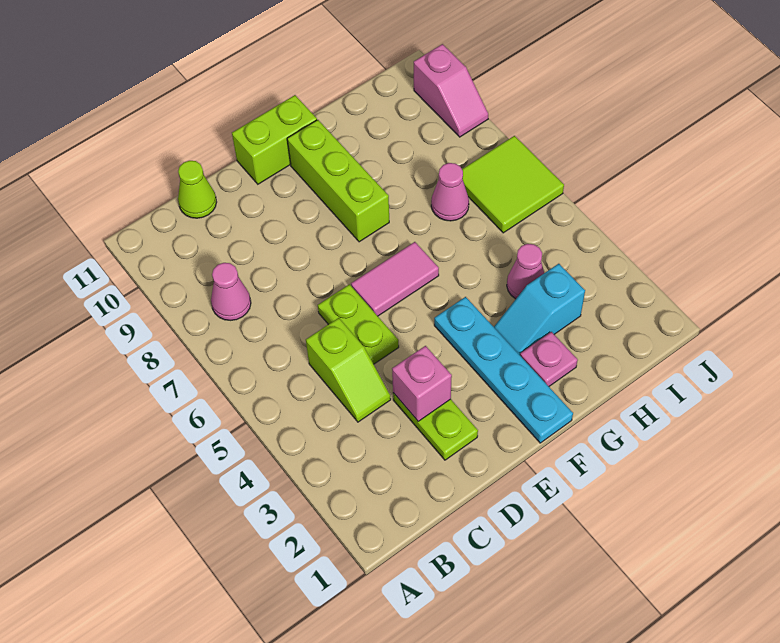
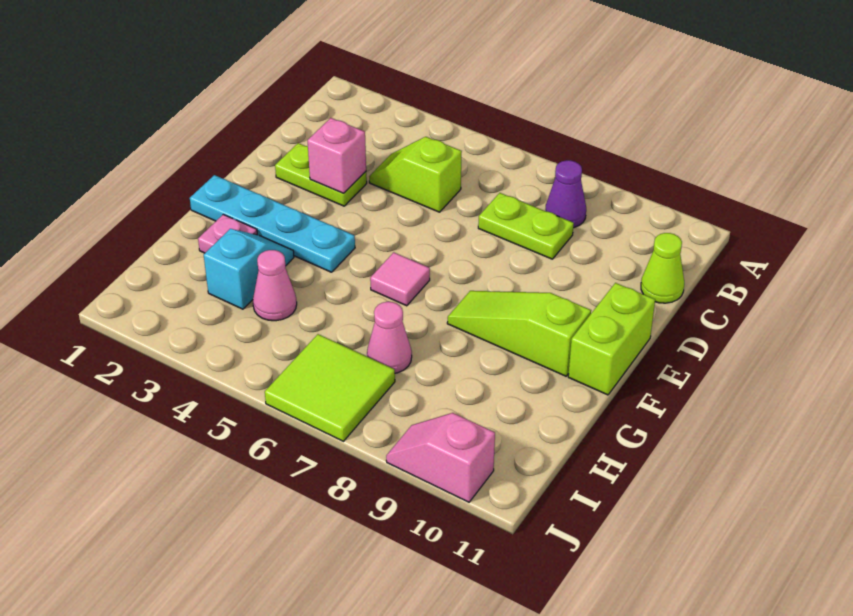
pink 1x1 cone [211,263,251,320] -> purple 1x1 cone [545,160,586,228]
lime 1x2 plate [318,284,399,364] -> lime 1x2 plate moved to [478,193,574,259]
pink 1x2 tile [351,242,439,316] -> pink 1x1 tile [370,252,430,306]
lime 1x3 brick [287,120,389,242] -> lime 1x3 slope [447,291,591,376]

